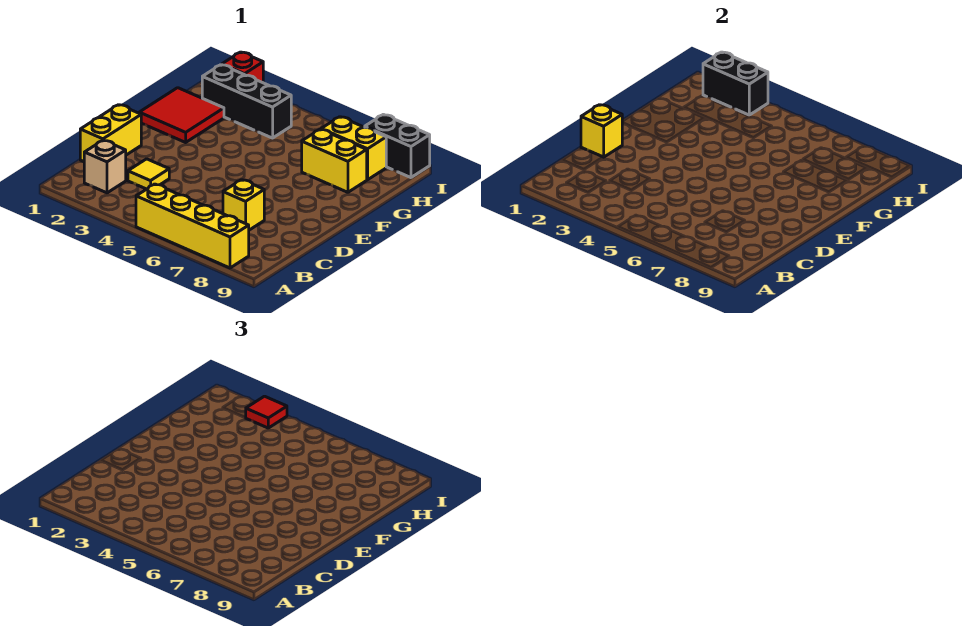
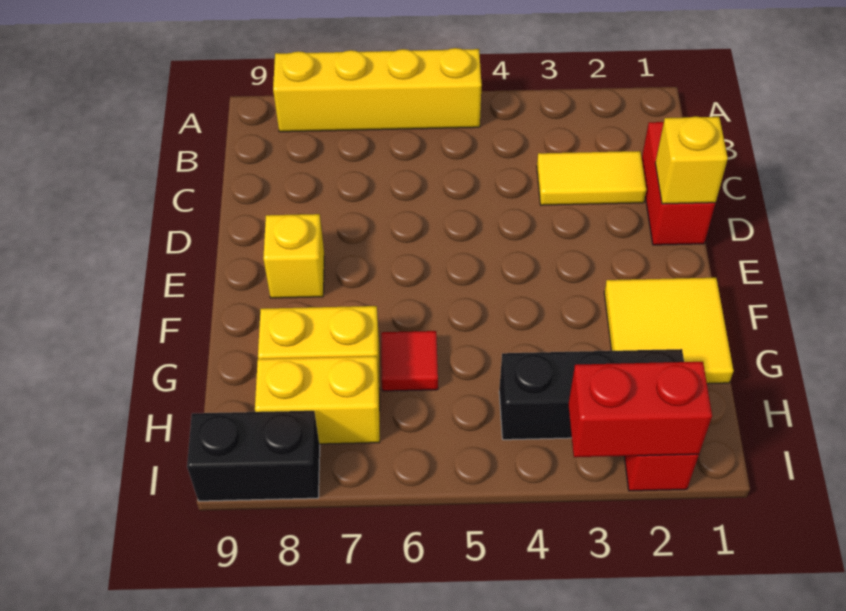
tan 1x1 brick [84,140,126,193] -> none
yellow 1x2 brick [80,105,142,162] -> red 1x2 brick [642,122,715,245]
yellow 1x1 tile [128,159,169,189] -> yellow 1x2 tile [537,151,646,205]
yellow 1x1 brick [223,180,264,230] -> yellow 1x1 brick moved to [263,214,324,298]
red 2x2 tile [139,88,224,142] -> yellow 2x2 tile [604,278,734,384]
black 1x2 brick [703,52,768,115] -> red 1x2 brick [568,362,712,457]
red 1x1 tile [246,396,287,428] -> red 1x1 tile moved to [381,331,438,391]

